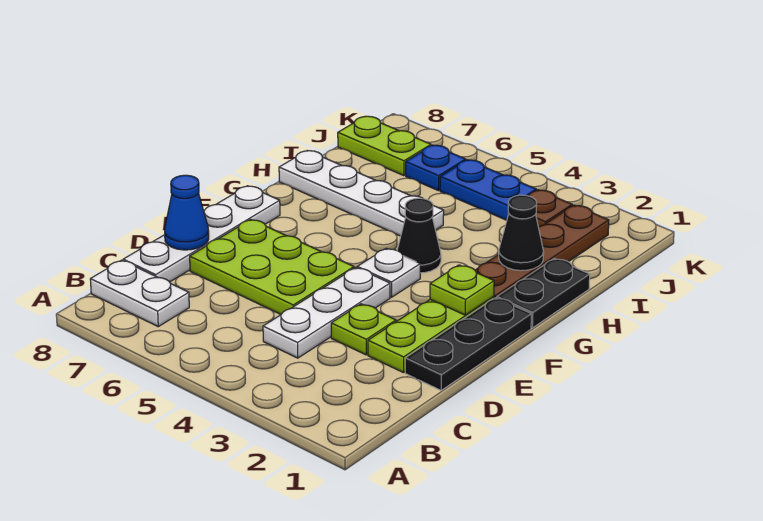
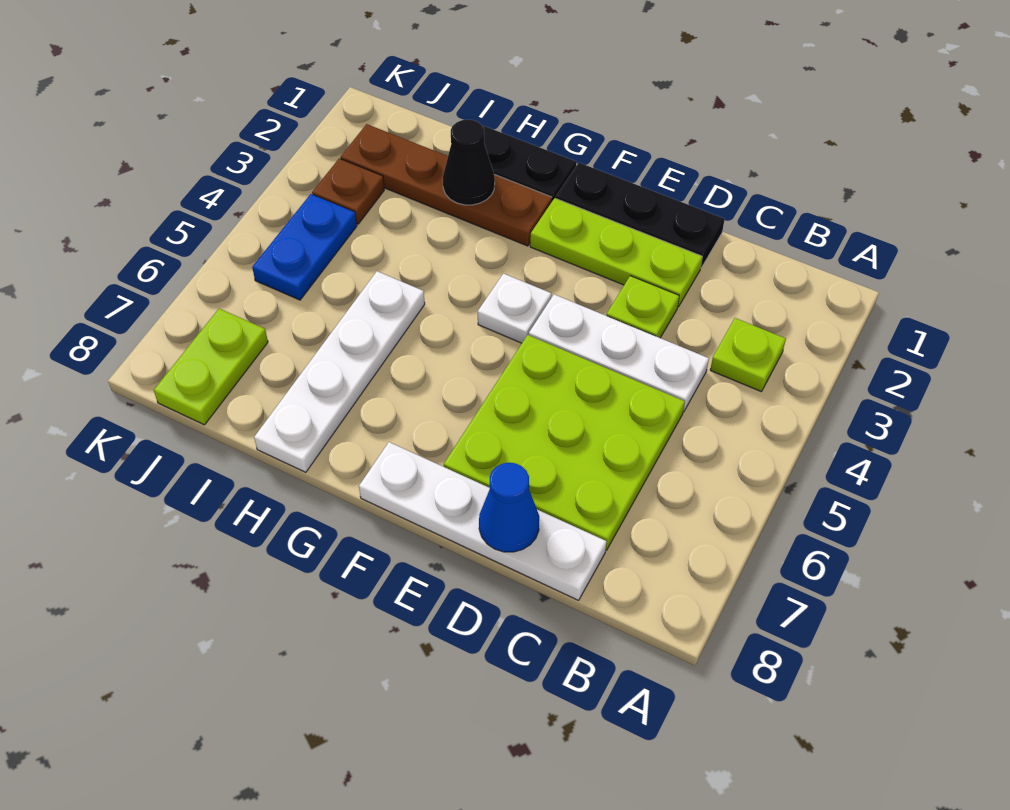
white 1x2 plate [90,260,189,327] -> none
lime 2x3 plate [190,220,354,314] -> lime 3x3 plate [444,335,685,550]
lime 1x1 plate [430,265,494,315] -> lime 1x1 plate moved to [710,318,786,392]
black 1x1 cone [397,198,441,273] -> none
blue 1x1 plate [406,145,466,191] -> none

